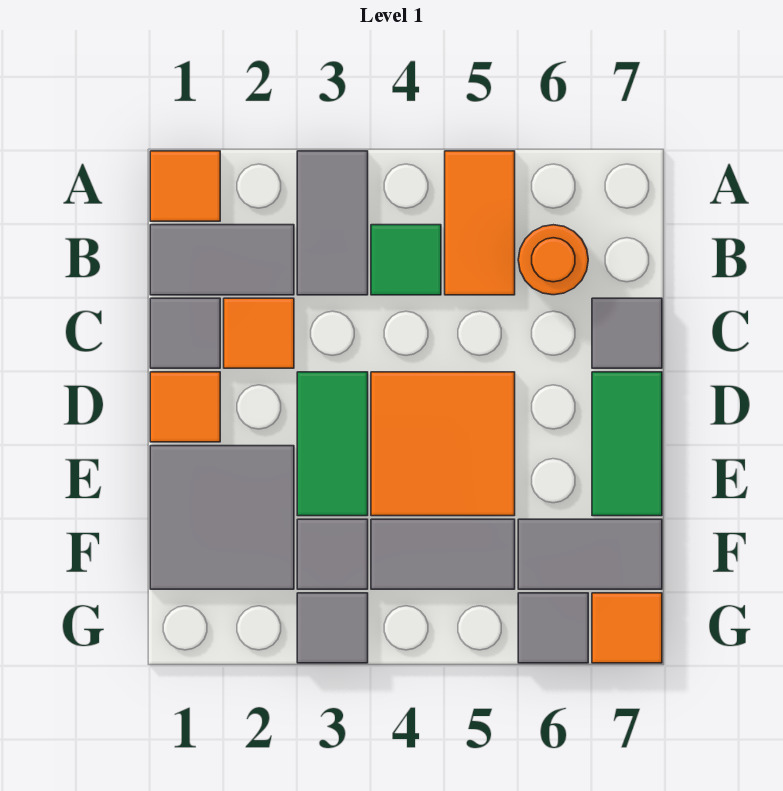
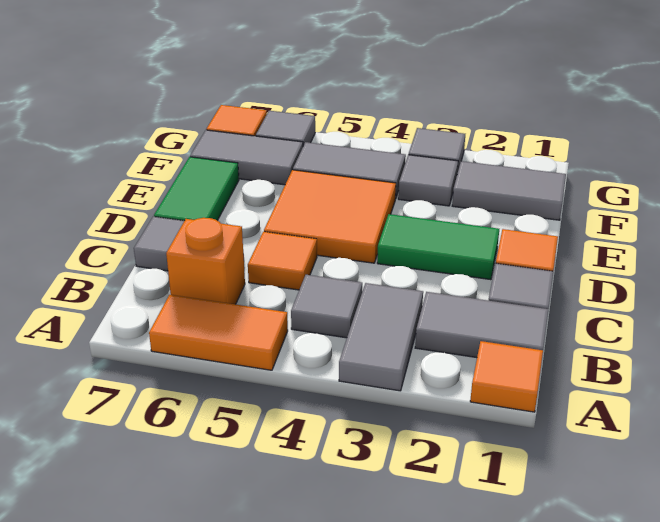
orange 1x2 tile [445,151,515,295] -> orange 1x2 tile turned to [149,295,288,370]
green 1x1 tile [371,225,441,295] -> grey 1x1 tile [291,275,362,338]
orange 1x1 round brick [518,225,588,295] -> orange 1x1 brick [166,218,245,304]
orange 1x1 tile [224,298,294,368] -> orange 1x1 tile moved to [248,232,317,290]
green 1x2 tile [297,372,368,516] -> green 1x2 tile turned to [377,214,499,280]
grey 2x2 tile [150,446,294,589] -> grey 1x2 tile [452,161,566,220]

